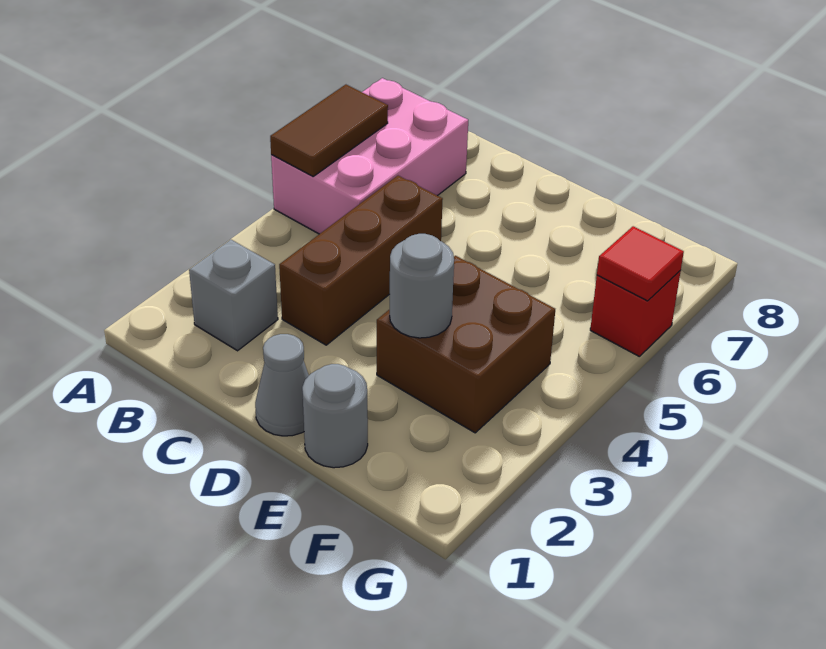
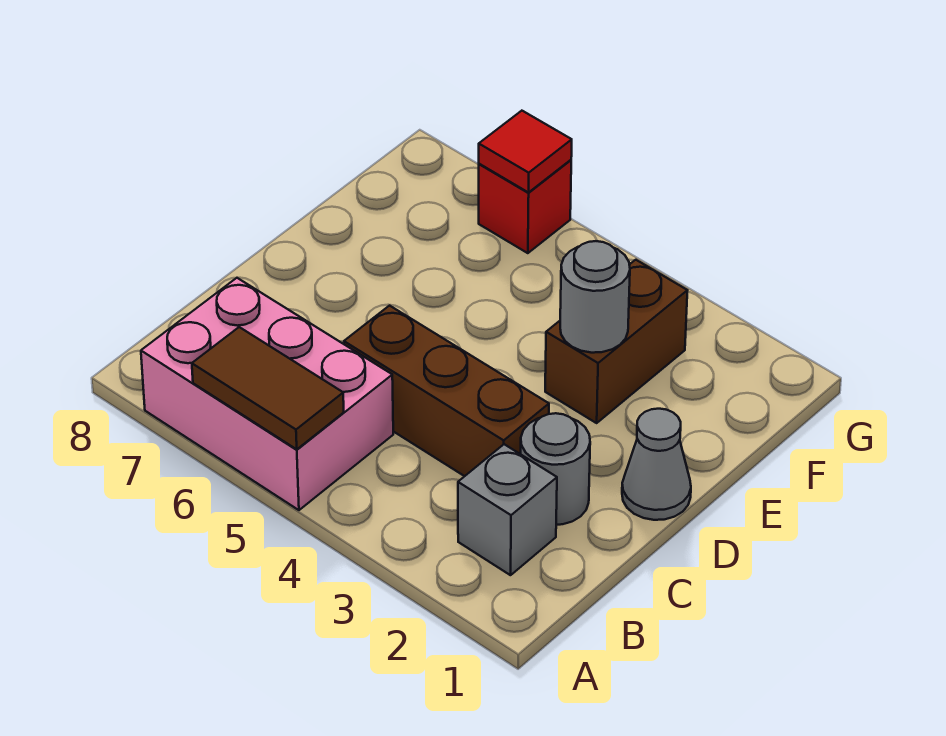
grey 1x1 round brick [302,364,368,468] -> grey 1x1 round brick moved to [521,413,590,525]
brown 2x2 brick [377,256,555,433] -> brown 1x2 brick [545,260,688,423]

